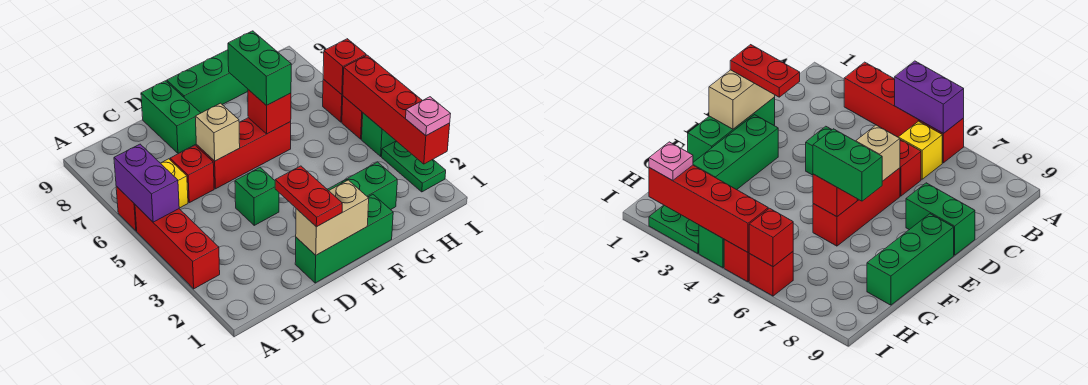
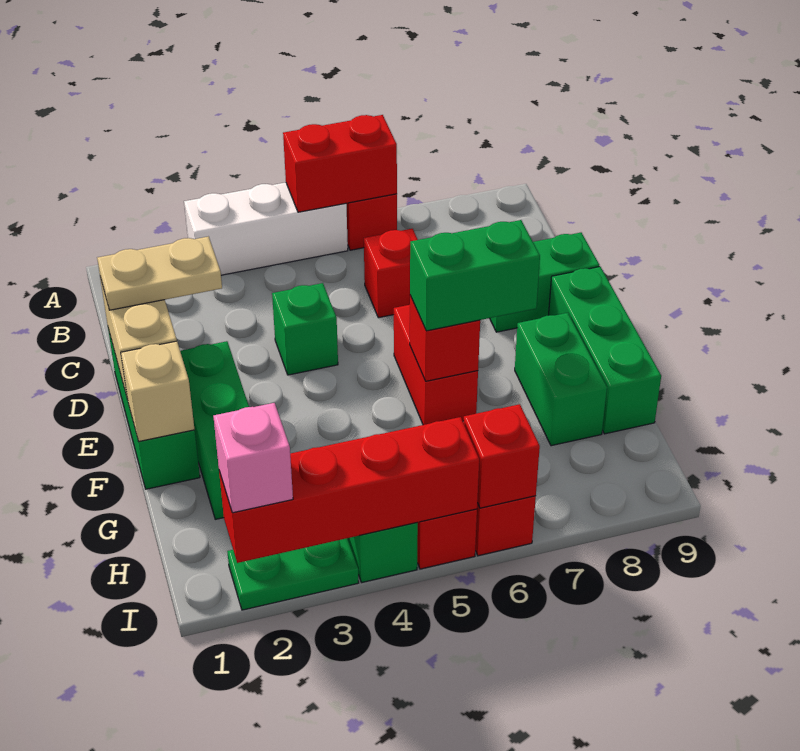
red 1x3 brick [135,205,220,289] -> white 1x3 brick [184,182,348,275]
purple 1x2 brick [114,144,179,222] -> red 1x2 brick [283,115,397,212]
yellow 1x1 brick [161,159,188,208] -> none
red 1x2 plate [275,166,342,227] -> tan 1x2 plate [97,237,222,310]
red 1x3 brick [197,118,291,189] -> red 1x2 brick [394,305,478,425]
tan 1x1 brick [195,103,240,161] -> tan 1x1 brick moved to [121,341,195,442]
none -> green 1x2 brick [515,313,607,446]
pink 1x1 plate [406,97,450,136] -> pink 1x1 brick [213,403,293,513]

